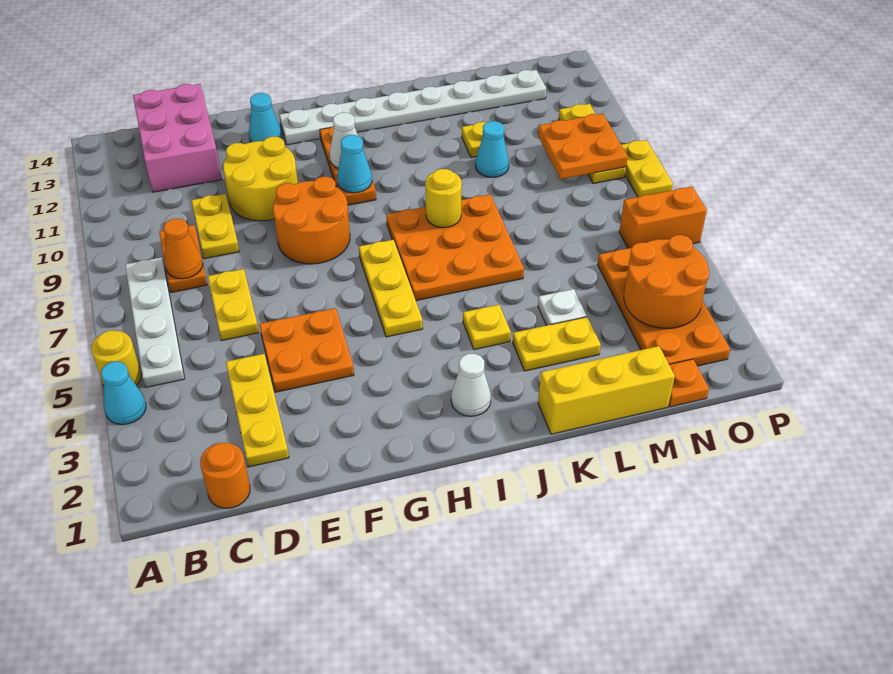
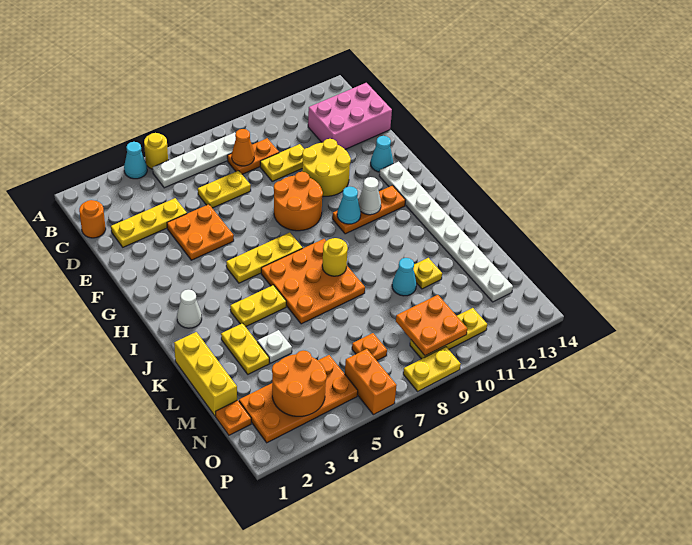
yellow 1x1 plate [463,305,511,350] -> yellow 1x2 plate [230,285,286,327]
none -> orange 1x1 plate [352,333,387,360]

